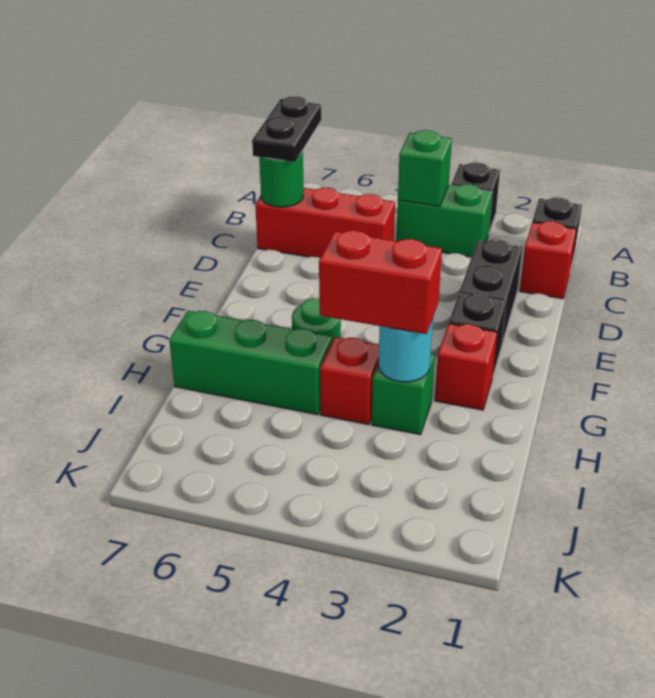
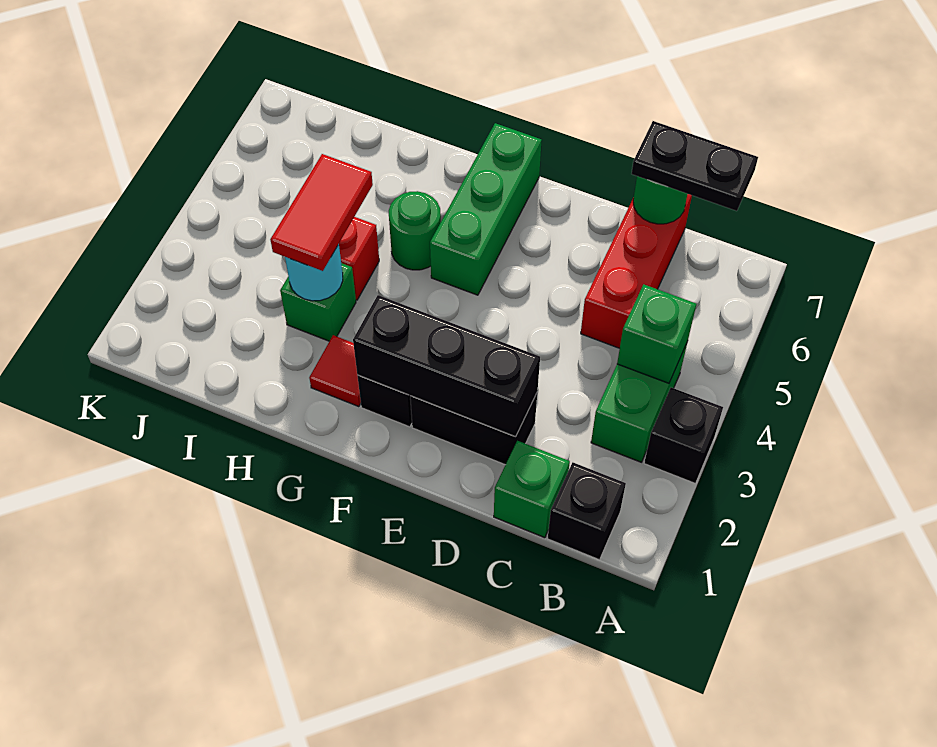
red 1x1 brick [520,221,576,299] -> green 1x1 brick [494,441,570,538]
none -> black 1x3 brick [353,295,540,437]
red 1x1 brick [435,324,497,410] -> red 1x1 tile [309,335,361,407]
red 1x2 brick [319,230,442,334] -> red 1x2 tile [270,154,373,271]
green 1x3 brick [169,311,332,415] -> green 1x3 brick moved to [430,123,542,295]

